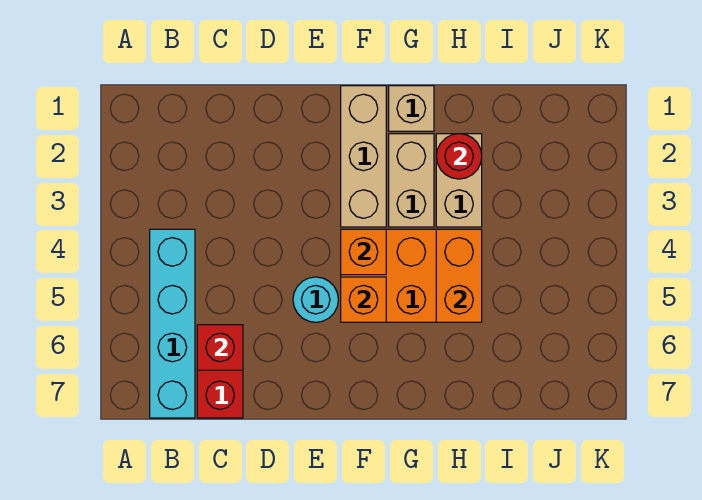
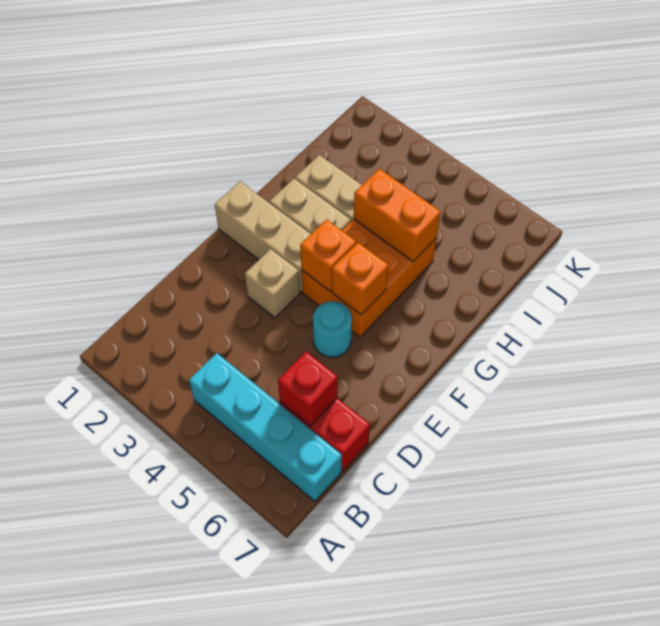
tan 1x1 brick [389,86,434,131] -> tan 1x1 brick moved to [245,249,300,318]
red 1x1 round brick [436,134,482,179] -> none

